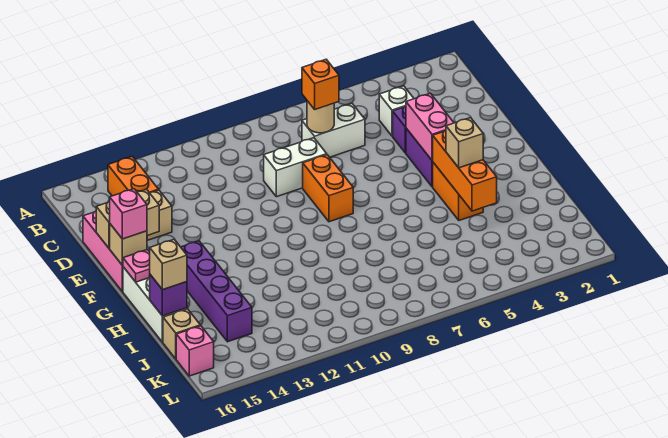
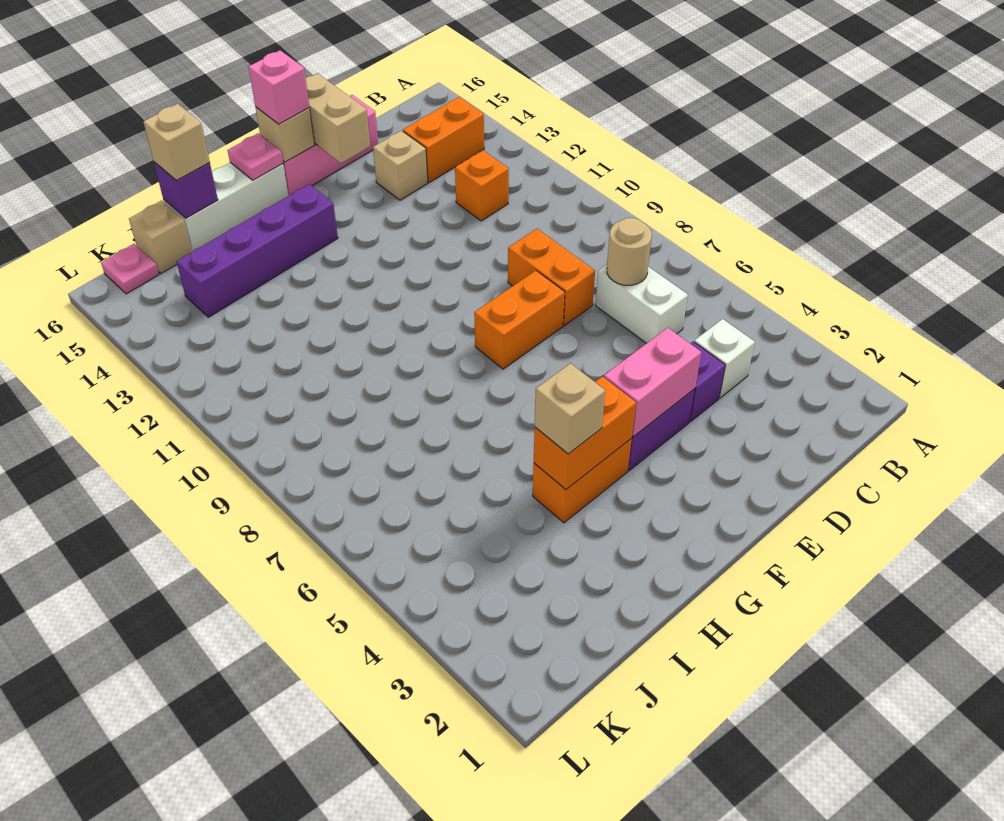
orange 1x1 brick [302,59,339,109] -> orange 1x1 brick moved to [455,150,509,221]
white 1x2 brick [264,138,327,197] -> orange 1x2 brick [508,229,595,325]
orange 1x3 brick [432,131,497,211] -> orange 1x2 brick [534,377,636,489]
pink 1x1 brick [176,326,214,376] -> pink 1x1 plate [101,244,159,294]

